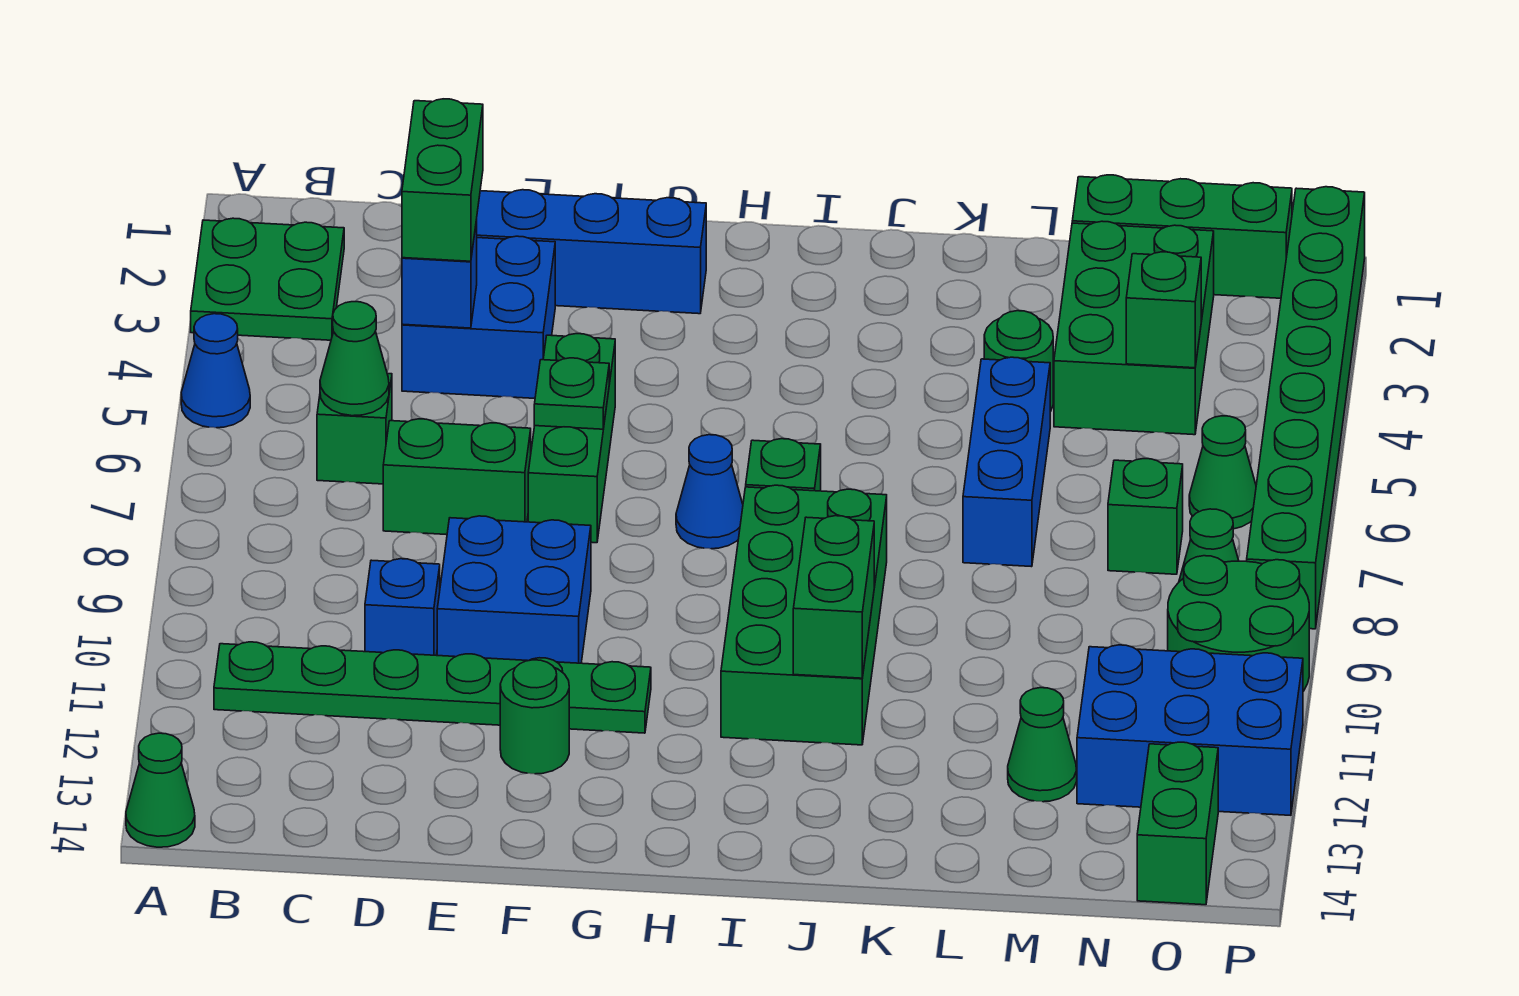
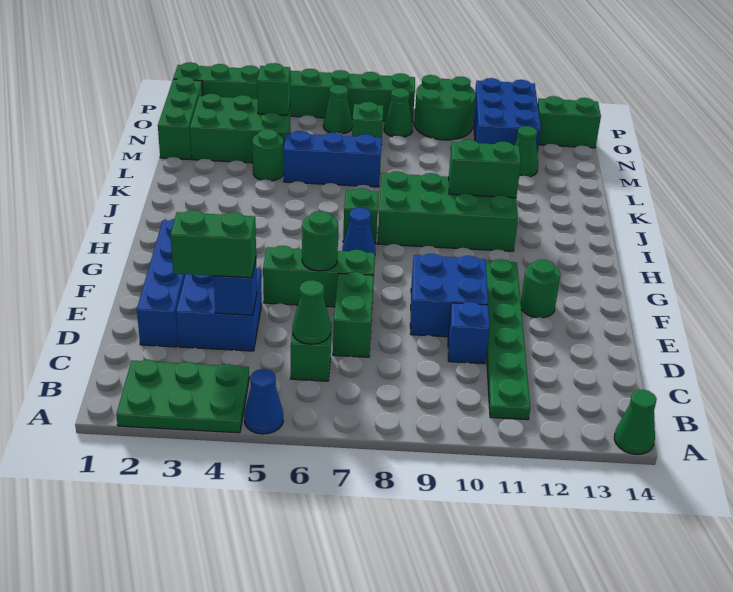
green 2x2 plate [191,218,344,340] -> green 2x3 plate [116,360,249,433]
green 1x1 plate [534,358,609,429] -> green 1x1 round brick [302,211,338,271]

